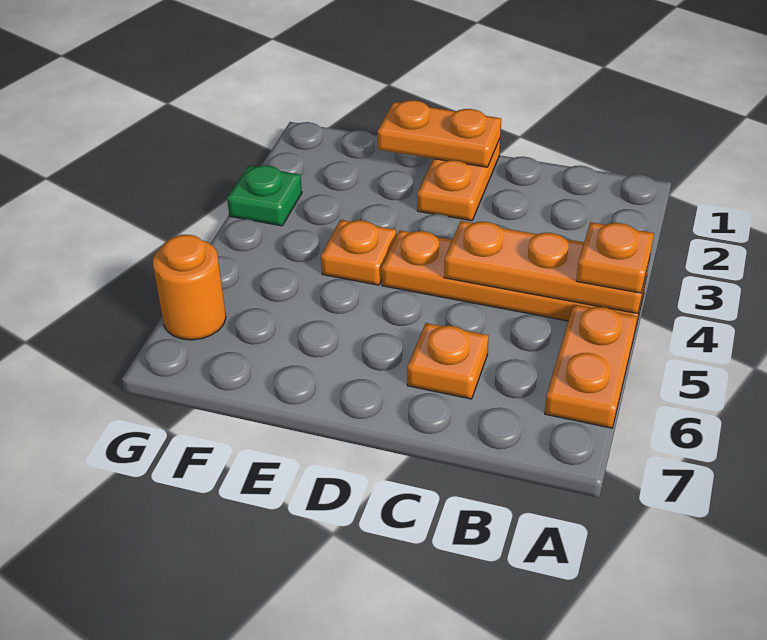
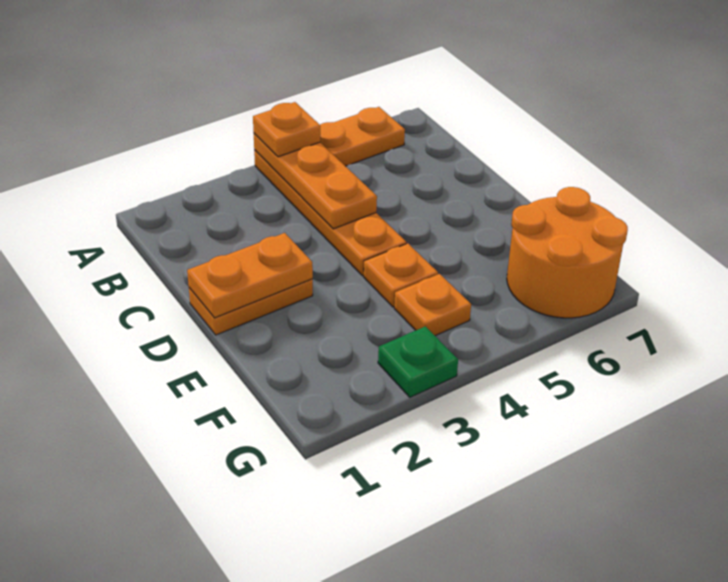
orange 1x1 plate [407,323,489,399] -> orange 1x1 plate moved to [394,274,471,336]
orange 1x2 plate [377,100,501,167] -> orange 1x2 plate turned to [187,233,313,318]
orange 1x1 round brick [153,235,226,340] -> orange 2x2 round brick [507,187,628,318]

